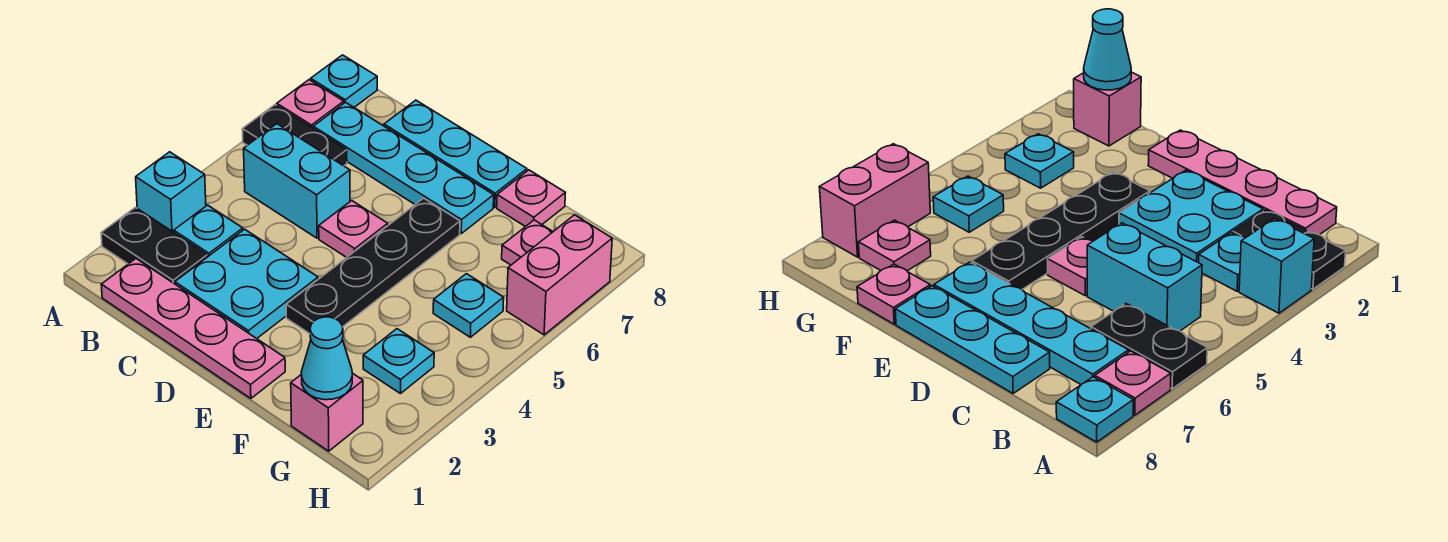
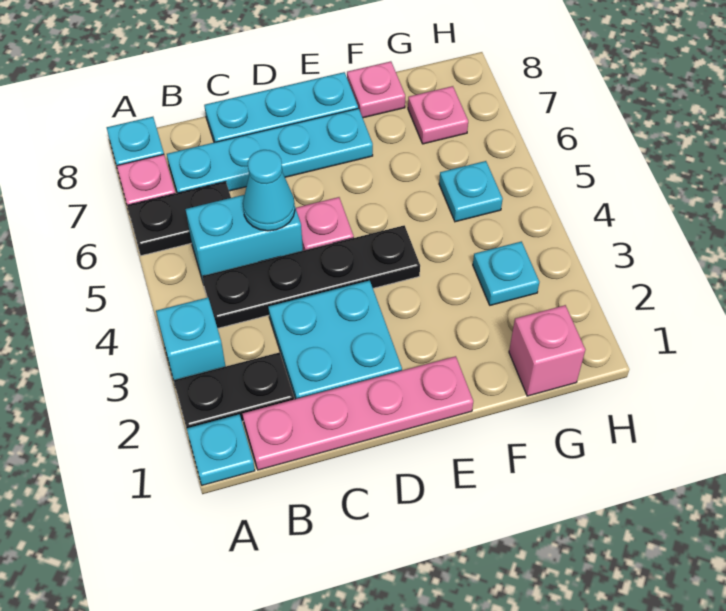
cyan 1x1 plate [174,205,243,257] -> cyan 1x1 plate moved to [187,414,255,485]
black 1x4 plate [286,198,460,334] -> black 1x4 plate turned to [202,225,420,328]
cyan 1x1 cone [301,317,352,400] -> cyan 1x1 cone moved to [243,150,295,231]
pink 1x2 brick [507,215,612,335] -> none

